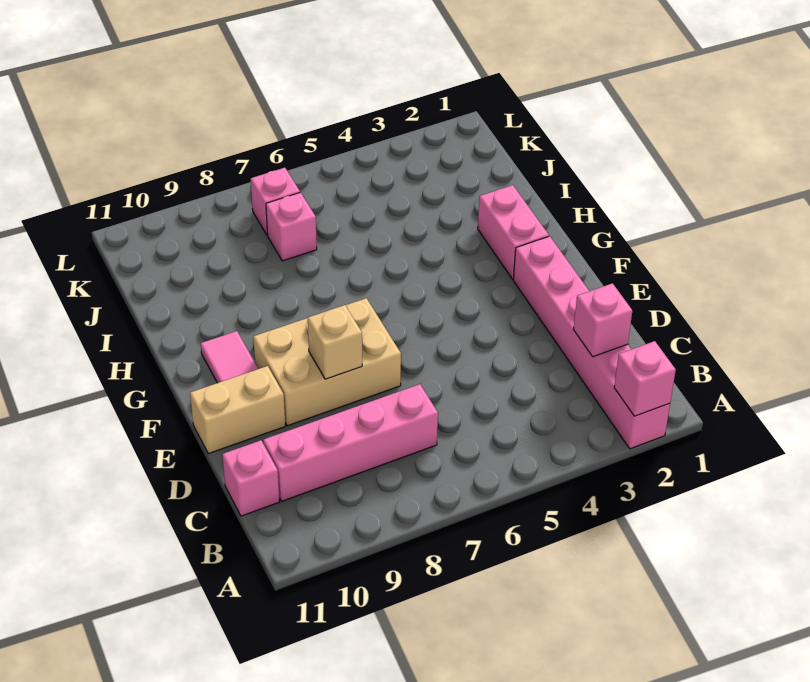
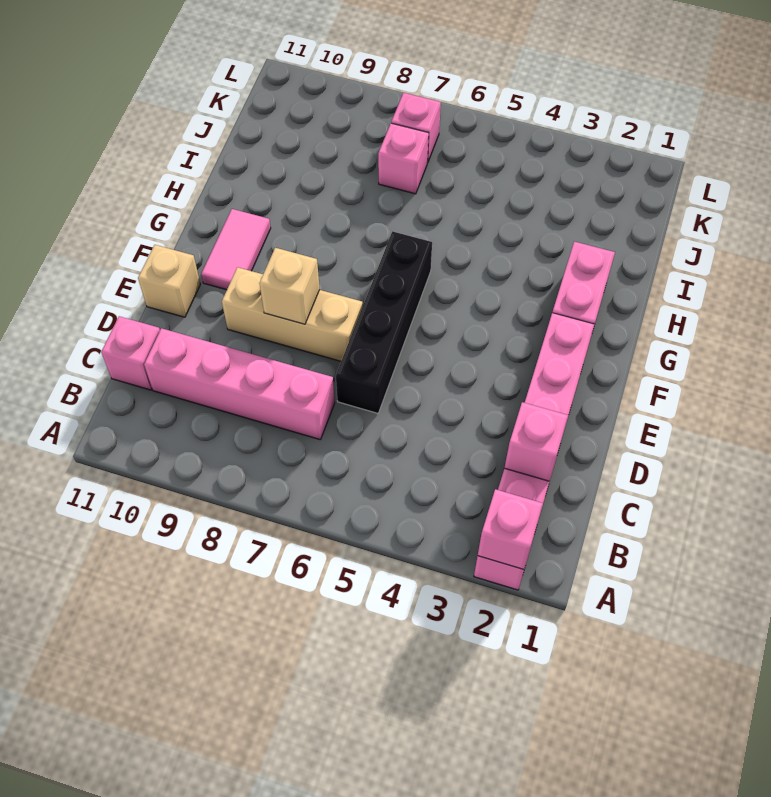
none -> black 1x4 brick [336,231,432,413]
tan 2x3 brick [253,298,401,426] -> tan 1x3 brick [222,267,363,361]
tan 1x2 brick [190,366,285,454] -> tan 1x1 brick [138,245,200,317]

